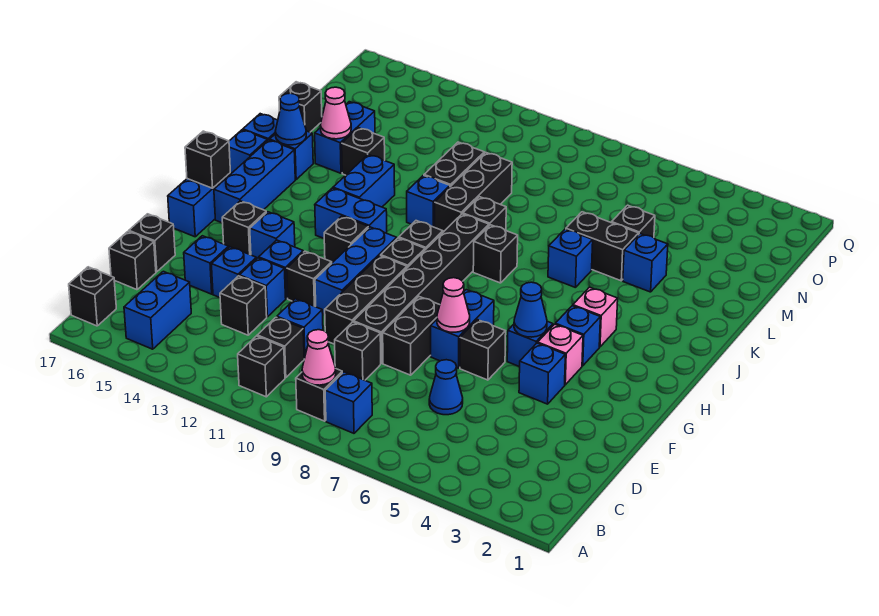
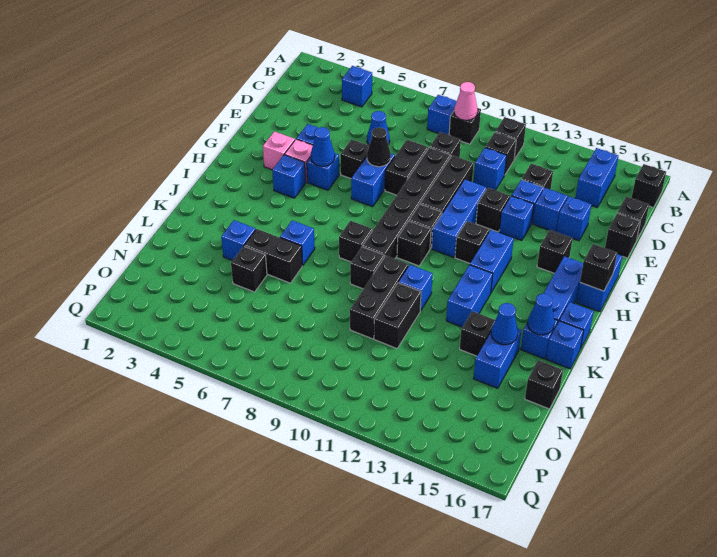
pink 1x1 cone [437,278,470,332] -> black 1x1 cone [367,127,391,167]
blue 1x1 brick [250,212,295,259] -> blue 1x1 brick moved to [342,66,372,107]
pink 1x1 brick [573,287,618,347] -> pink 1x1 brick moved to [263,131,295,170]
blue 1x2 brick [315,188,387,238] -> blue 1x2 brick turned to [470,230,514,292]
pink 1x1 cone [320,87,351,139] -> blue 1x1 cone [491,303,518,345]

